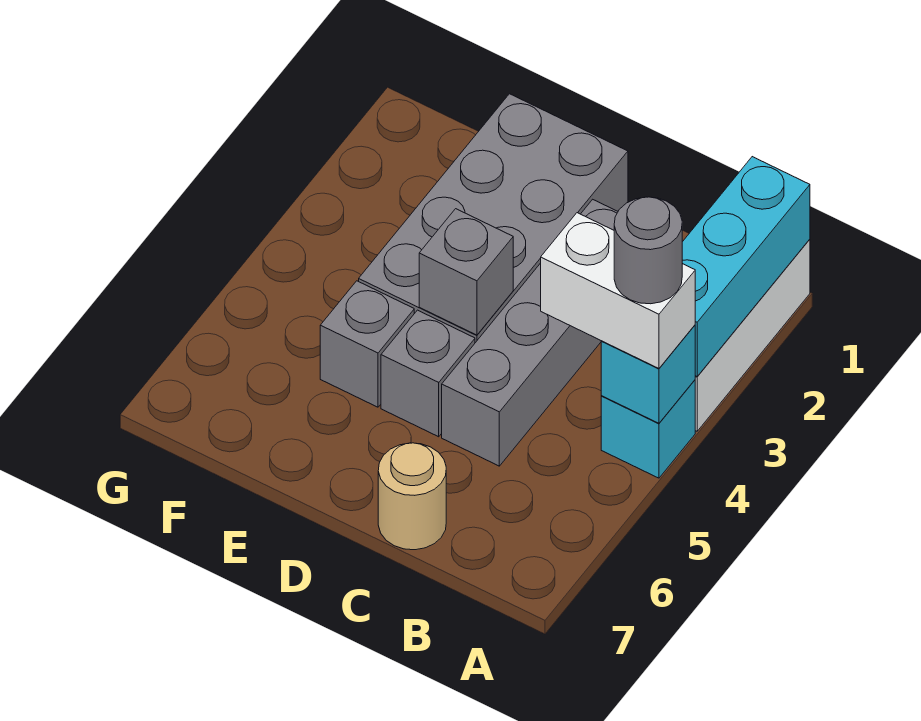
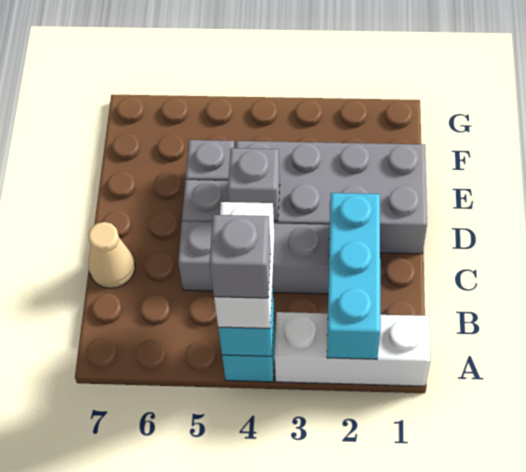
cyan 1x3 brick [682,157,810,376] -> cyan 1x3 brick turned to [327,193,380,359]
grey 1x1 round brick [614,197,682,304] -> grey 1x1 brick [209,215,271,298]
tan 1x1 round brick [378,443,446,550] -> tan 1x1 cone [88,222,135,288]

